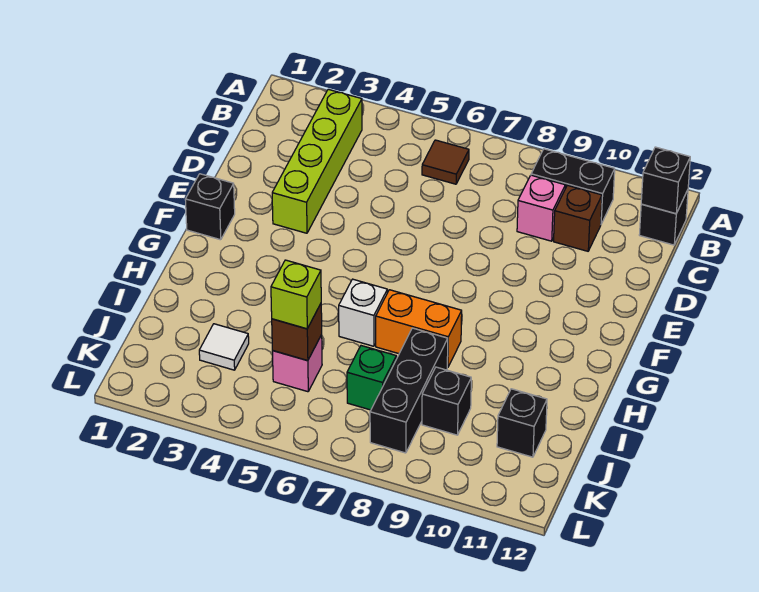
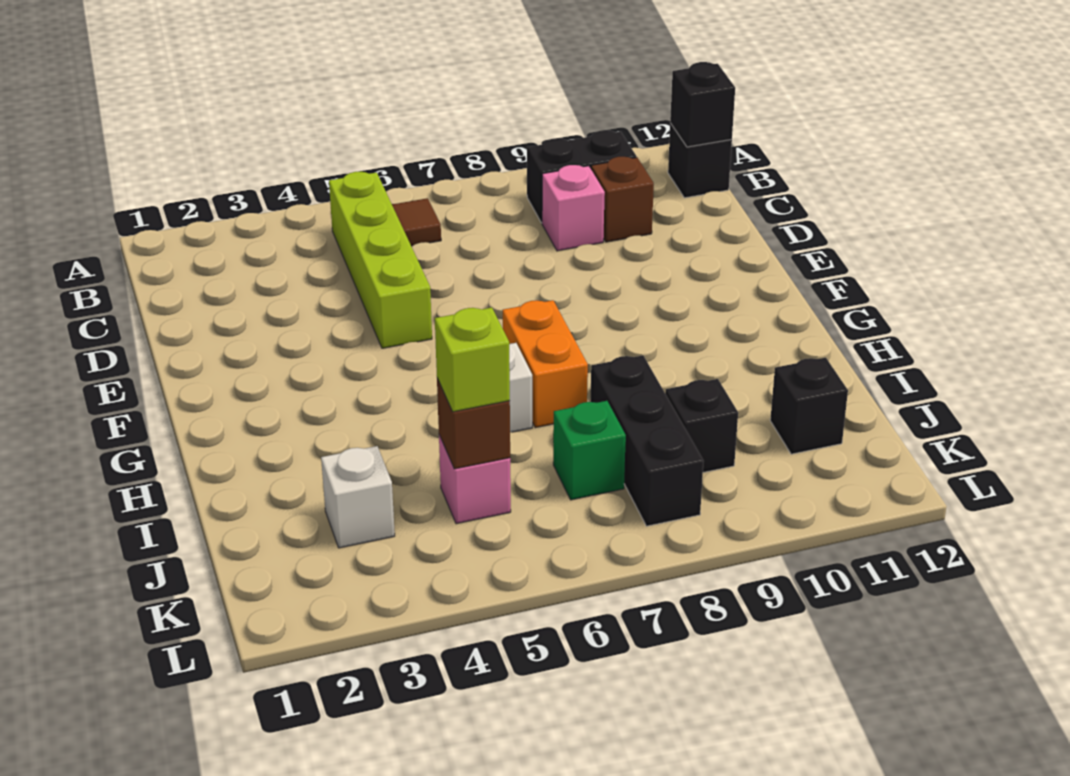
lime 1x4 brick [272,89,362,233] -> lime 1x4 brick moved to [329,172,432,348]
black 1x1 brick [185,174,235,240] -> none
orange 1x2 brick [376,290,462,368] -> orange 1x2 brick turned to [503,300,588,428]
white 1x1 tile [199,324,249,370] -> white 1x1 brick [321,446,395,548]

